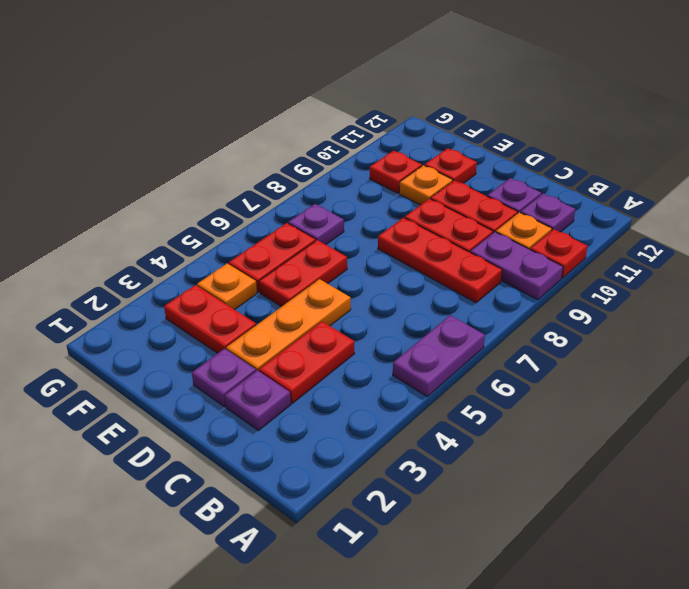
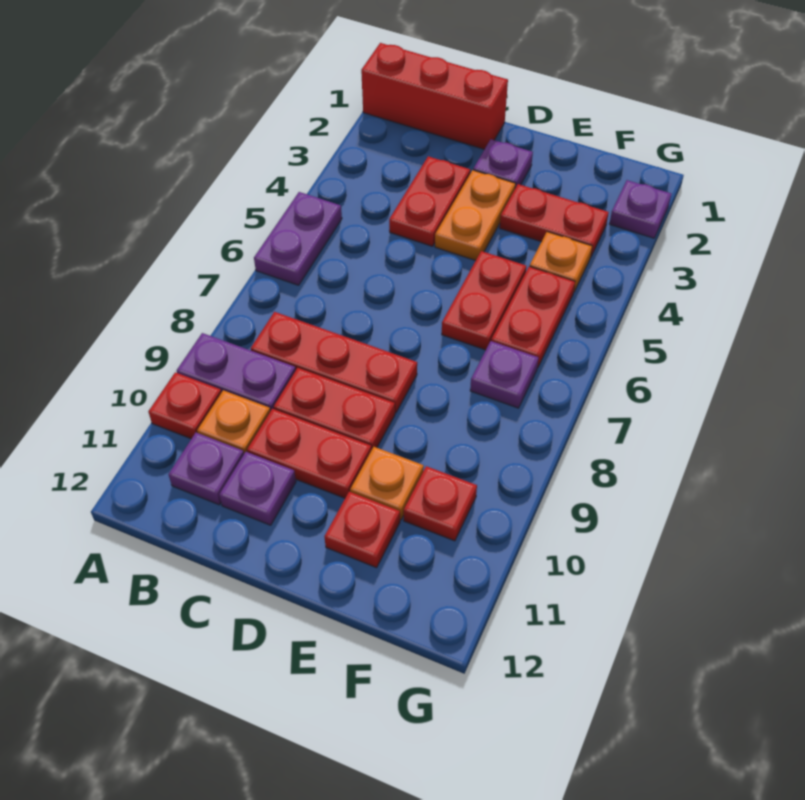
none -> red 1x3 brick [361,43,508,149]
purple 1x1 plate [225,370,291,430] -> purple 1x1 plate moved to [610,180,671,238]
orange 1x3 plate [226,279,351,371] -> orange 1x2 plate [435,170,516,261]

